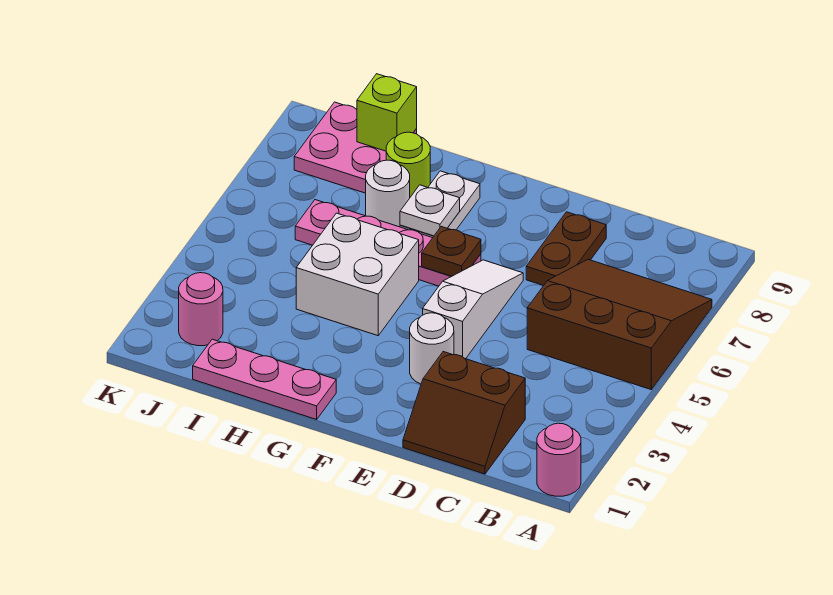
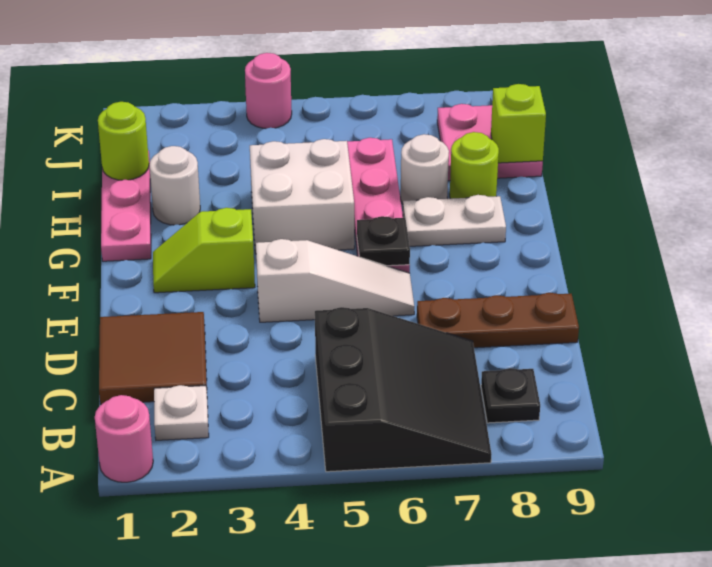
brown 3x3 slope [527,259,712,389] -> black 3x3 slope [315,307,492,472]
none -> black 1x1 plate [481,368,540,423]
brown 2x2 slope [403,352,525,474] -> brown 2x2 tile [99,312,207,404]
brown 1x2 plate [526,212,606,286] -> brown 1x3 plate [417,293,579,348]
white 1x1 round brick [410,313,454,384] -> white 1x1 round brick moved to [149,146,200,225]
none -> lime 1x2 slope [153,208,255,293]
brown 1x1 plate [422,227,481,276] -> black 1x1 plate [357,216,410,266]
white 1x1 plate [400,185,460,236] -> white 1x1 plate moved to [154,385,209,440]
none -> lime 1x1 round brick [98,102,149,180]
pink 1x1 round brick [179,273,223,346] -> pink 1x1 round brick moved to [245,53,292,129]

